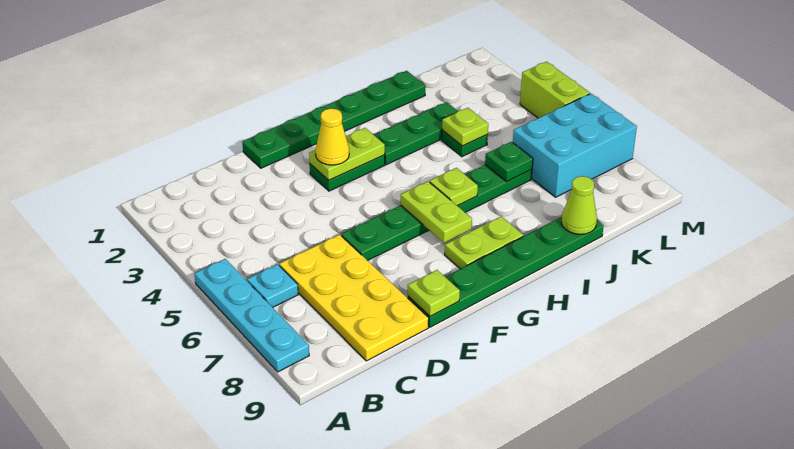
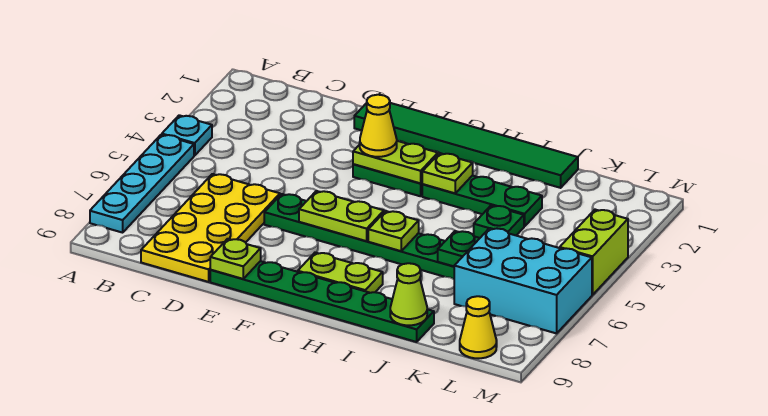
cyan 1x1 plate [247,264,298,307] -> cyan 1x1 plate moved to [162,115,212,156]
green 1x6 plate [242,71,425,168] -> green 1x6 tile [354,103,578,188]
lime 1x2 plate [401,181,472,243] -> lime 1x2 plate turned to [299,191,384,241]
lime 1x1 plate [442,108,488,146] -> lime 1x1 plate moved to [422,153,473,193]
none -> yellow 1x1 cone [460,296,497,358]

